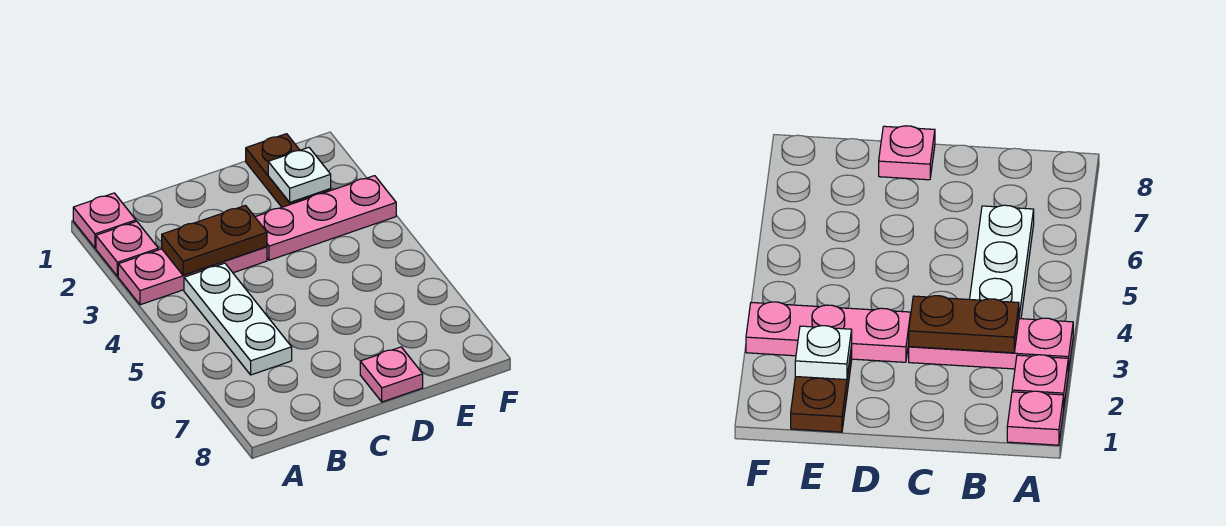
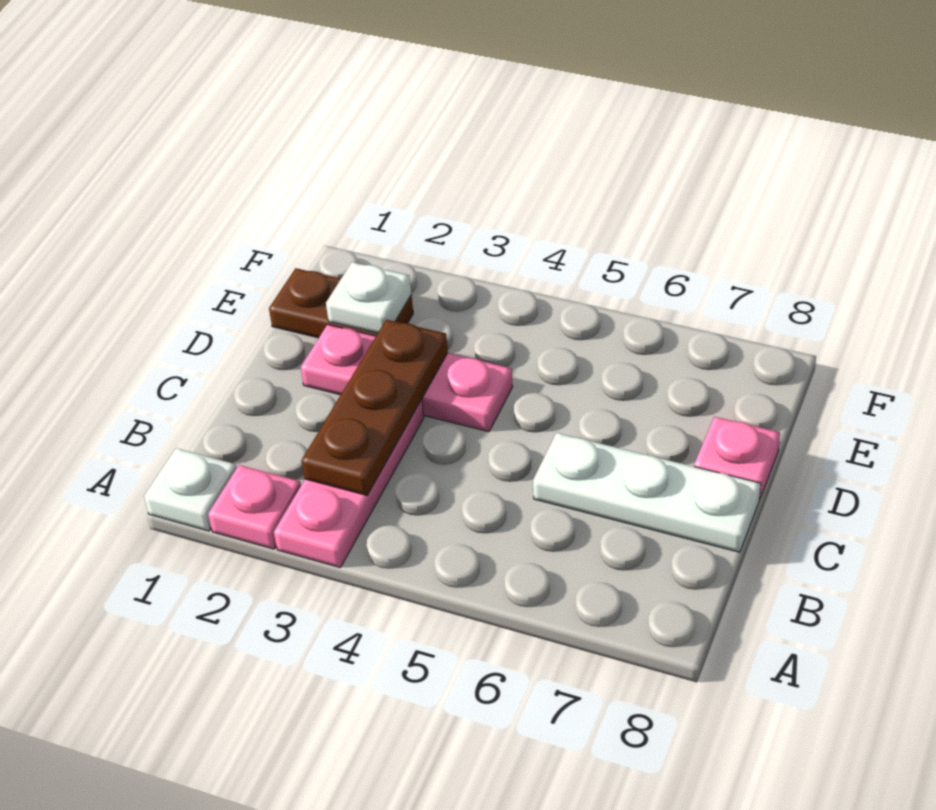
pink 1x1 plate [73,193,136,248] -> white 1x1 plate [144,448,237,531]
brown 1x2 plate [162,205,267,275] -> brown 1x3 plate [302,320,448,495]
white 1x3 plate [184,263,292,375] -> white 1x3 plate moved to [533,433,761,552]
pink 1x3 plate [255,176,396,260] -> pink 1x3 plate turned to [301,325,513,432]

